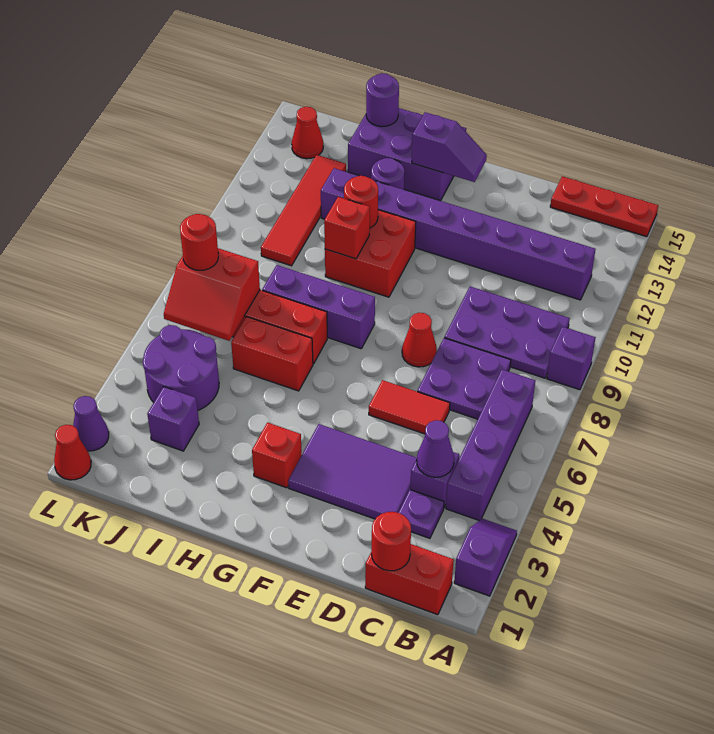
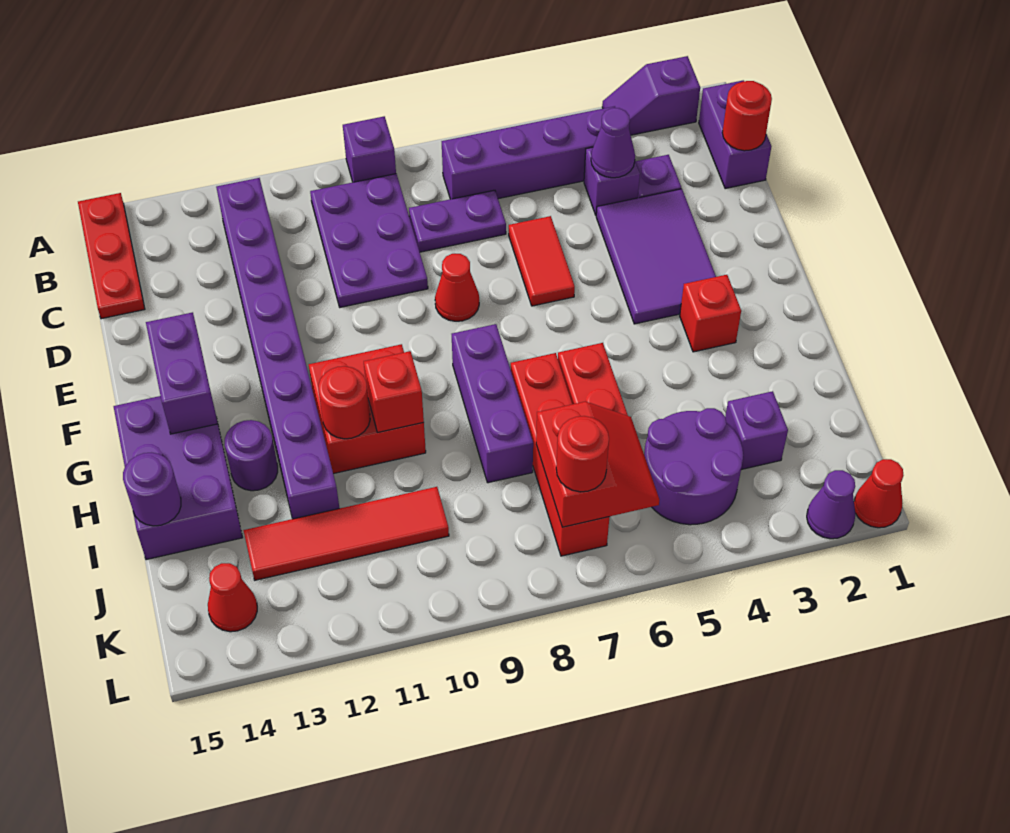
red 1x2 brick [365,544,454,615] -> purple 1x2 brick [699,80,772,189]
purple 2x2 plate [417,338,511,419] -> purple 1x2 plate [409,190,506,252]
purple 1x2 slope [412,112,487,182] -> purple 1x2 brick [146,312,217,434]

